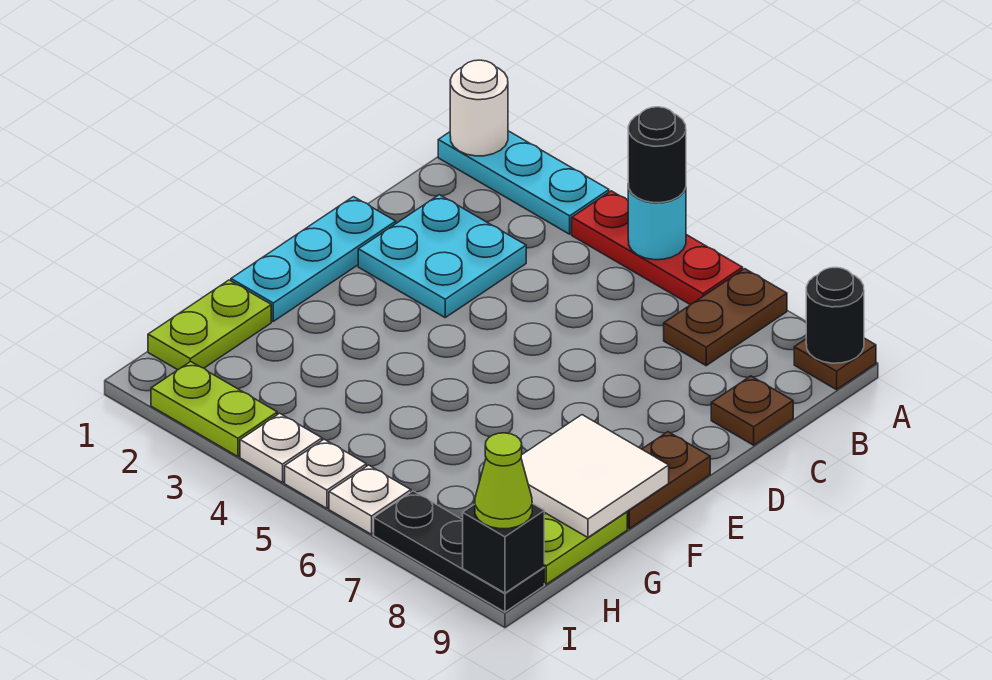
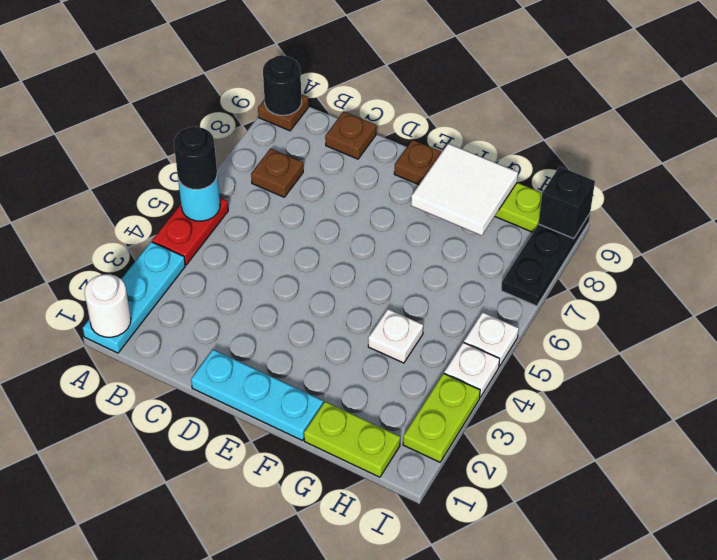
red 1x3 plate [572,191,743,305] -> red 1x2 plate [152,198,228,265]
brown 1x2 plate [664,269,787,366] -> brown 1x1 plate [251,149,303,197]
cyan 2x2 plate [358,195,526,317] -> none
white 1x1 plate [329,465,411,534] -> white 1x1 plate moved to [368,309,423,363]
lime 1x1 cone [475,433,532,529] -> none

